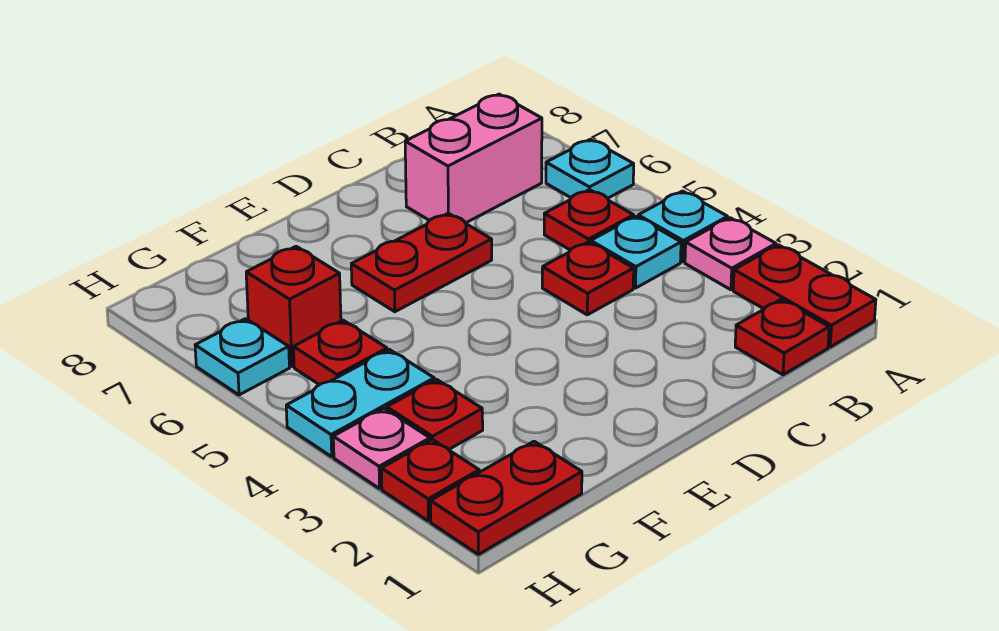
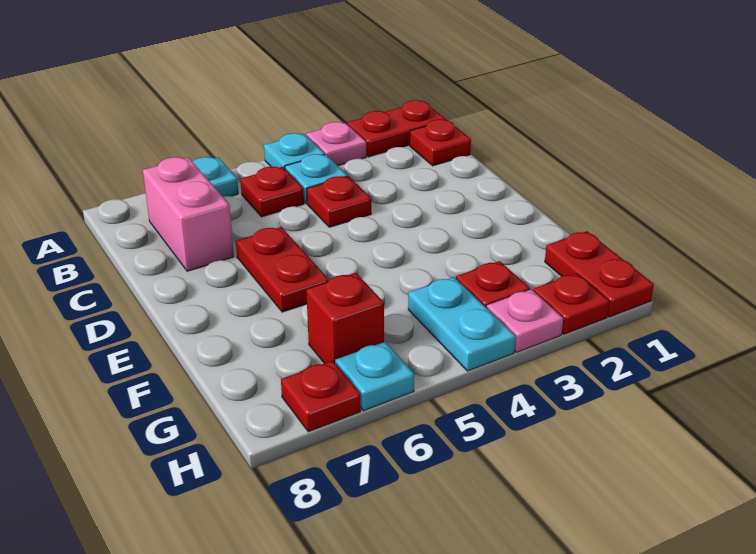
red 1x1 plate [293,320,387,385] -> red 1x1 plate moved to [281,361,361,432]

